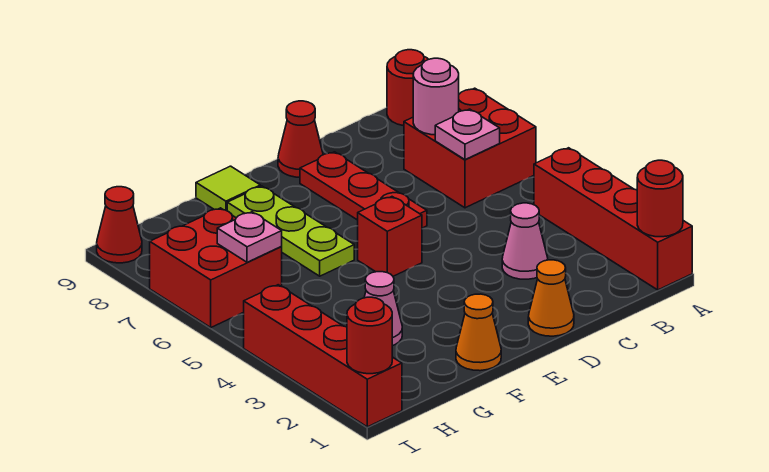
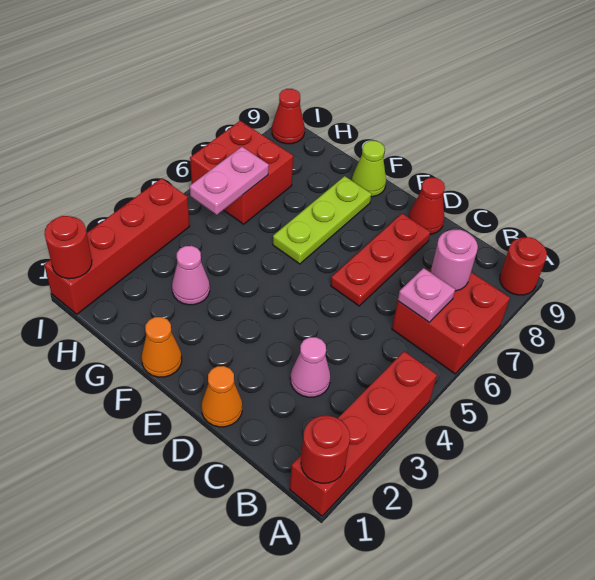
red 1x1 brick [358,197,422,276] -> none
lime 1x1 tile [196,166,260,211] -> lime 1x1 cone [352,141,386,197]
pink 1x1 plate [217,212,282,262] -> pink 1x2 plate [190,147,269,215]

